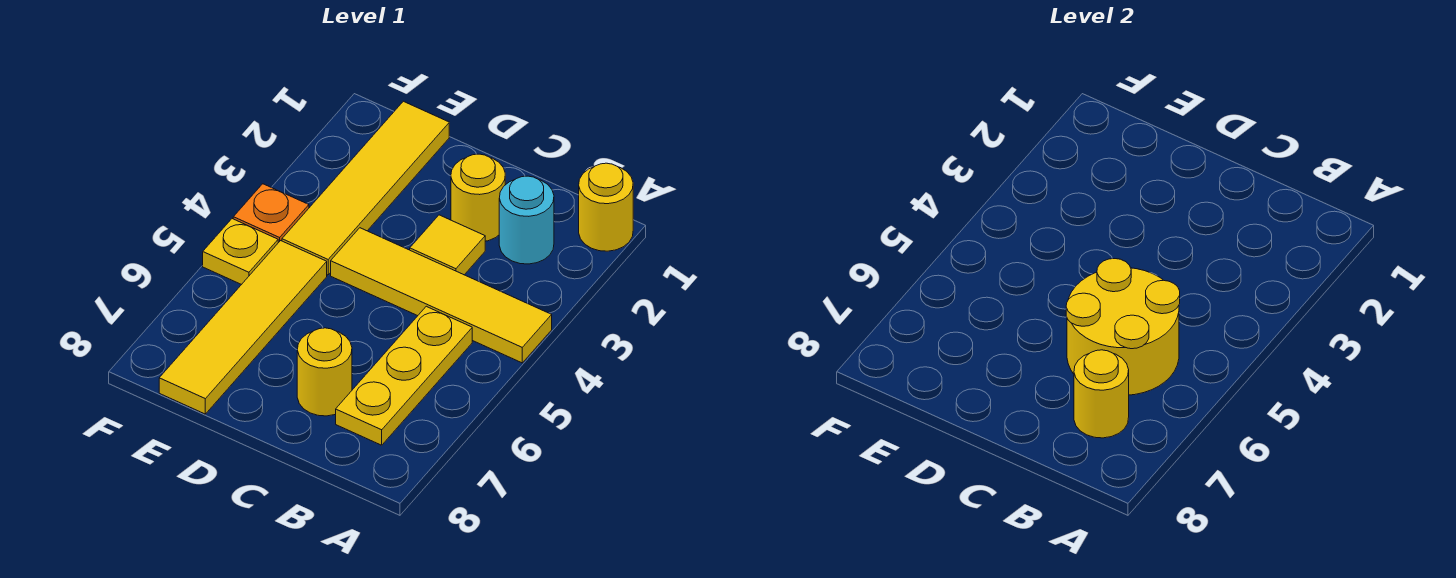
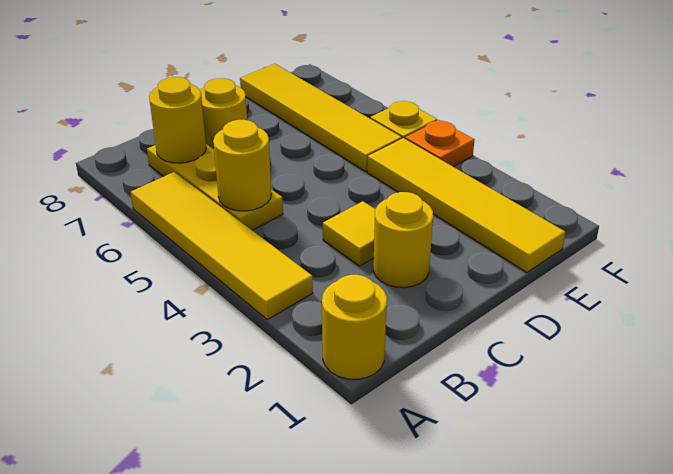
yellow 1x4 tile [331,228,552,363] -> yellow 1x4 tile turned to [130,172,313,320]
cyan 1x1 round brick [499,176,554,264] -> none
yellow 2x2 round brick [1066,259,1180,395] -> yellow 1x1 round brick [213,120,272,211]

